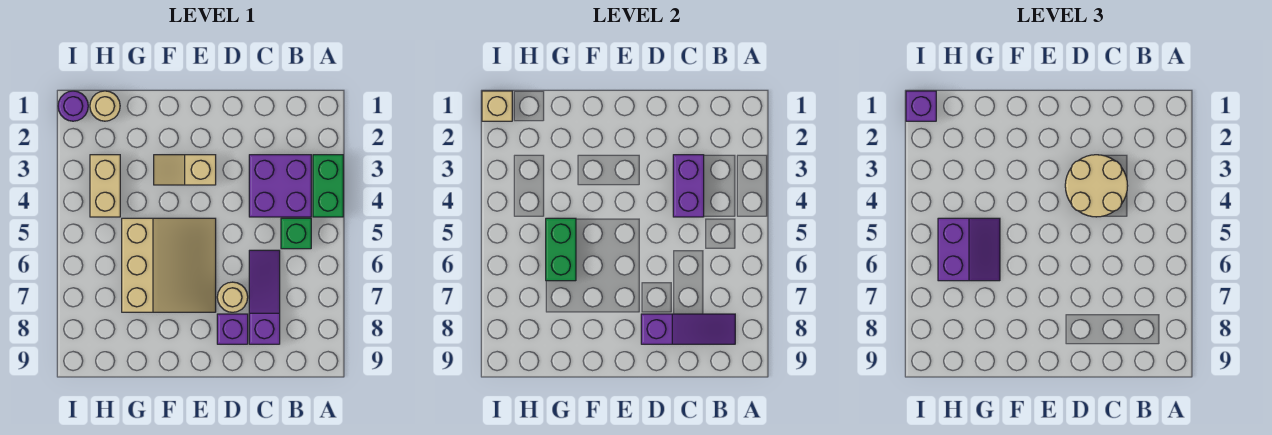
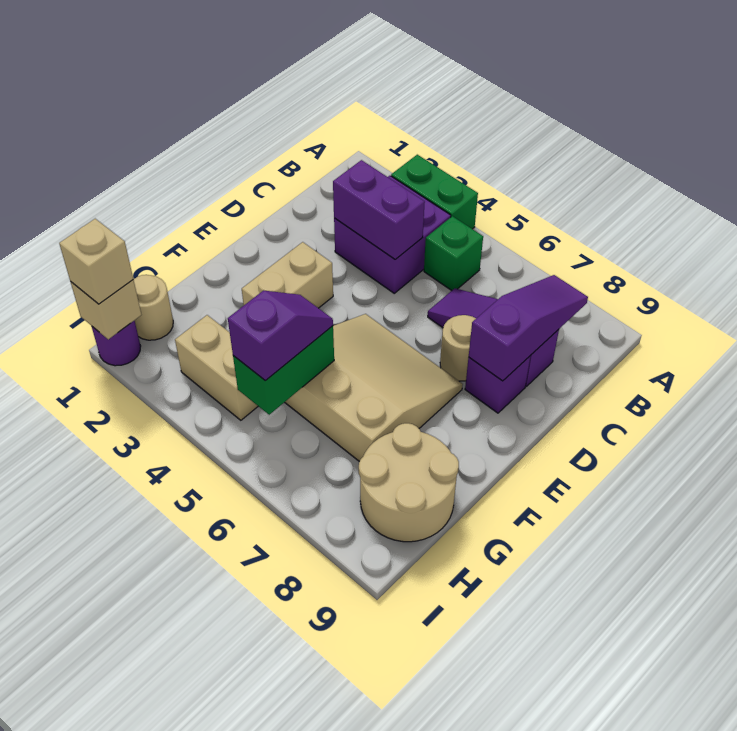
tan 2x2 round brick [1065,155,1128,217] -> tan 2x2 round brick moved to [359,423,459,542]
tan 1x2 slope [154,155,216,185] -> tan 1x2 brick [242,242,333,308]
green 1x2 brick [546,218,576,281] -> green 1x2 brick turned to [233,326,334,415]
purple 2x2 slope [938,218,1000,281] -> purple 1x2 slope [228,291,333,381]
purple 1x1 brick [906,91,936,121] -> tan 1x1 brick [59,219,133,304]

